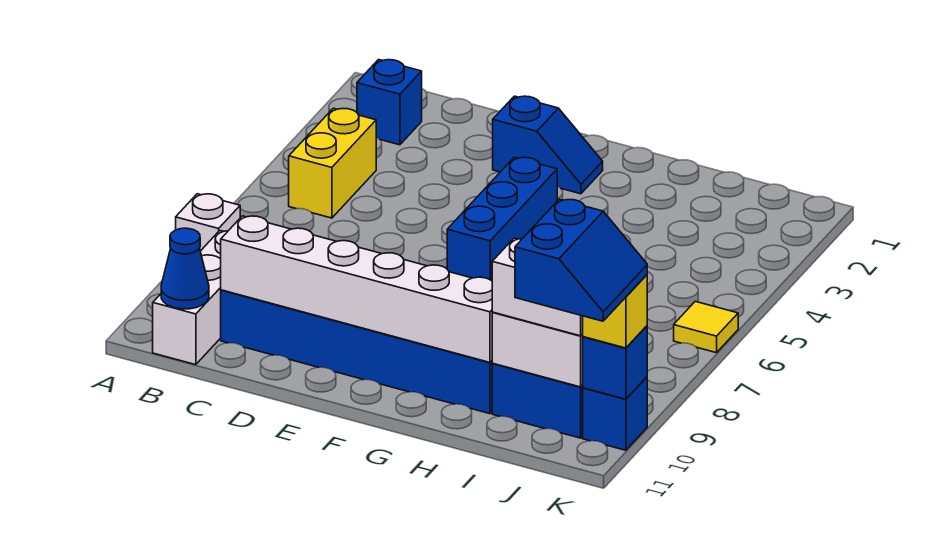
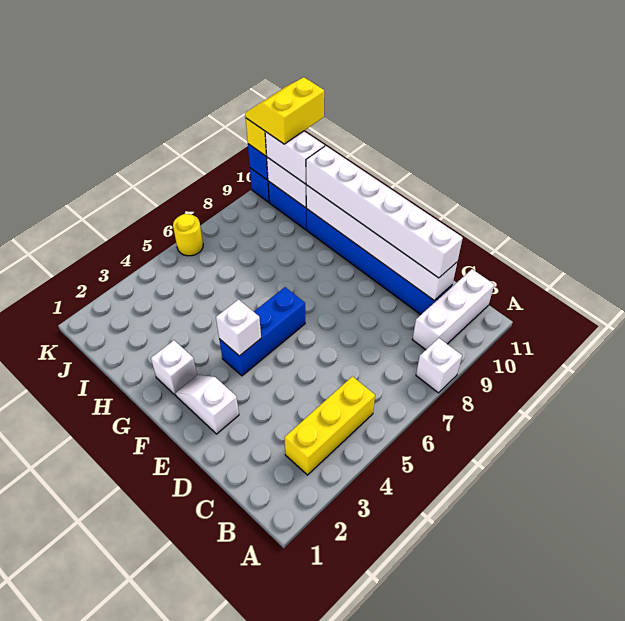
blue 1x1 brick [357,60,422,145] -> none
yellow 1x2 brick [289,108,376,218] -> yellow 1x3 brick [284,376,375,475]
blue 1x1 cone [161,228,209,309] -> none
none -> white 1x6 brick [306,146,463,278]
blue 1x2 slope [493,96,603,194] -> white 1x2 slope [175,375,239,434]
none -> white 1x1 brick [216,300,261,356]
none -> white 1x1 brick [151,340,197,395]
blue 2x2 slope [515,199,647,321] -> yellow 2x2 slope [245,77,324,144]
yellow 1x1 tile [674,301,738,353] -> yellow 1x1 round brick [173,214,203,256]

